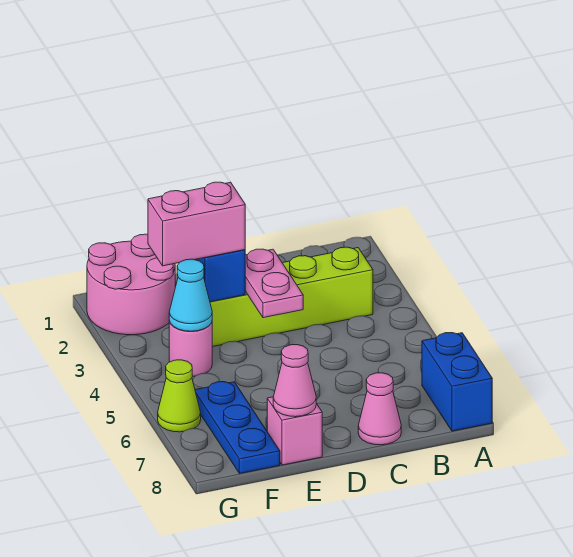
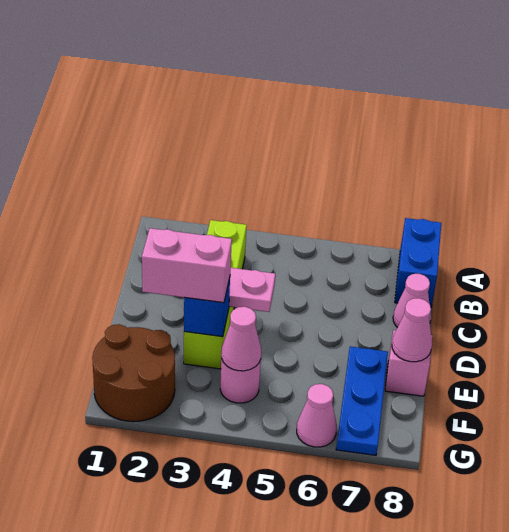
blue 1x2 brick [422,333,492,431] -> blue 1x2 brick turned to [395,218,441,307]
pink 1x2 brick [148,182,245,266] -> pink 1x2 brick turned to [142,228,232,303]
pink 2x2 round brick [87,234,175,335] -> brown 2x2 round brick [92,324,175,422]
cyan 1x1 cone [169,259,212,331] -> pink 1x1 cone [221,307,261,371]
blue 1x3 plate [195,382,280,474] -> blue 1x3 plate turned to [336,347,388,455]
lime 1x1 cone [158,360,201,432] -> pink 1x1 cone [297,384,337,447]

